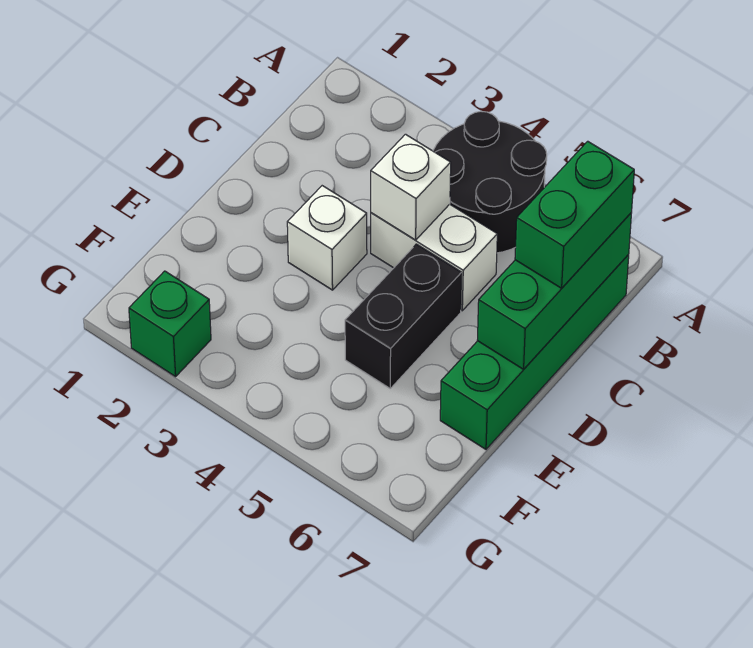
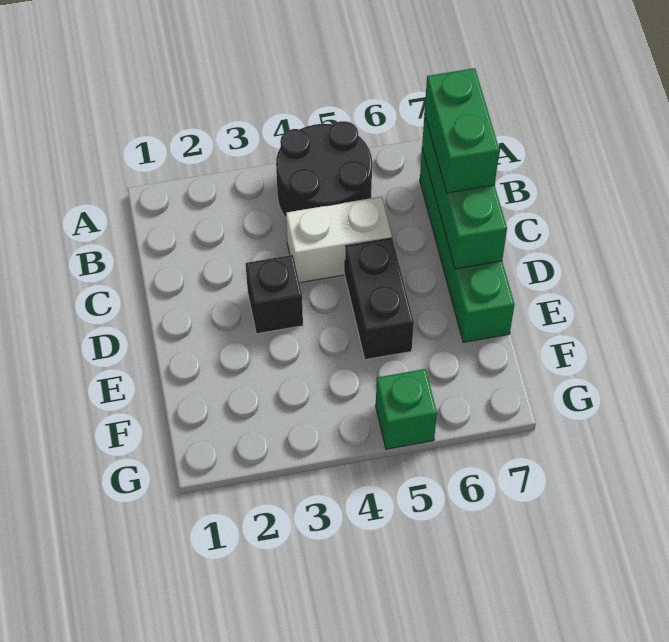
white 1x1 brick [371,134,451,240] -> none
white 1x1 brick [287,186,367,290] -> black 1x1 brick [246,255,303,334]
green 1x1 brick [129,271,211,377] -> green 1x1 brick moved to [376,369,437,449]

